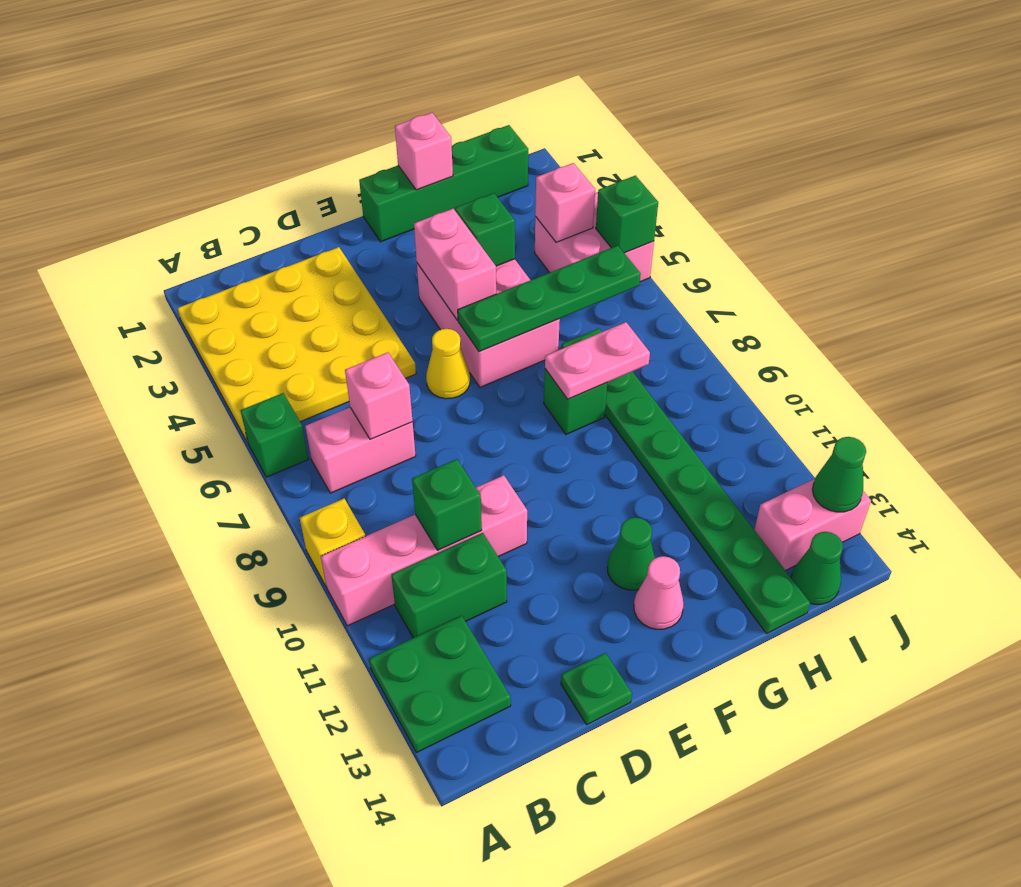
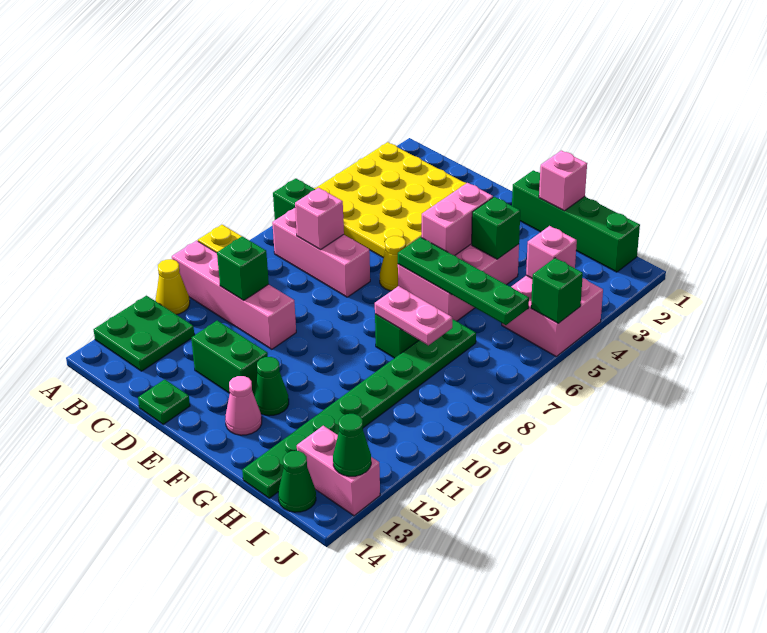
none -> yellow 1x1 cone [156,259,190,315]
pink 1x2 brick [305,407,416,493] -> pink 1x3 brick [272,208,370,297]
green 1x2 brick [391,533,507,638] -> green 1x2 brick moved to [191,321,268,393]

